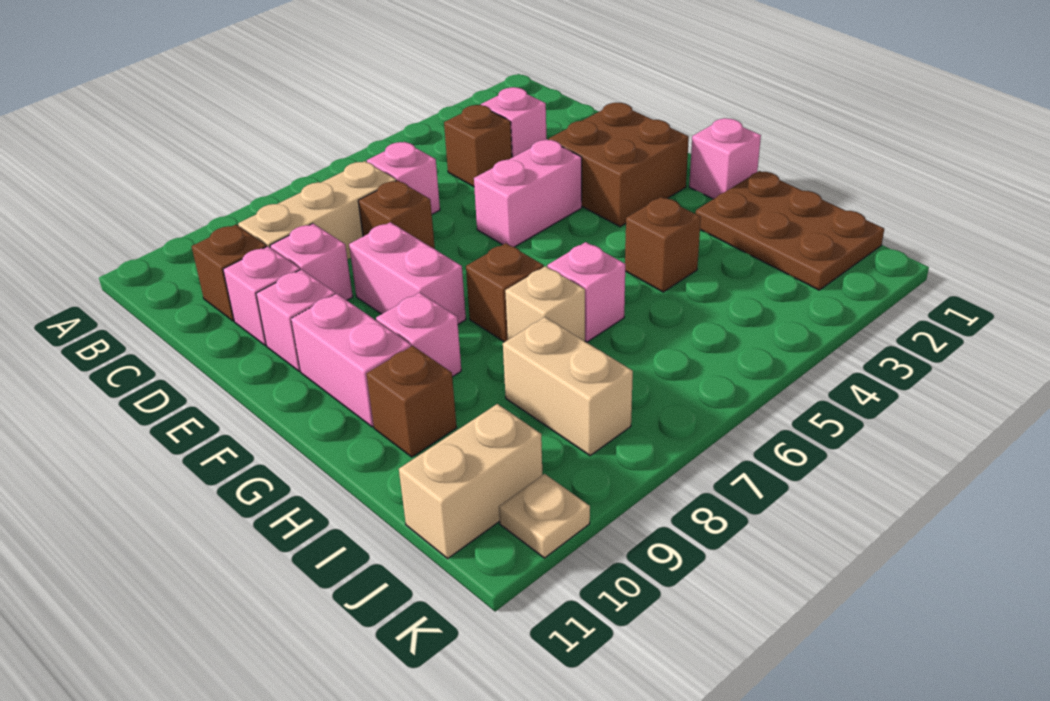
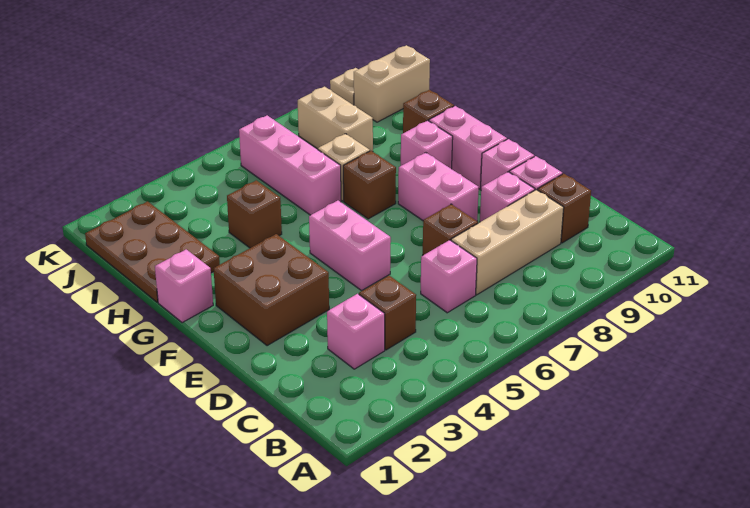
pink 1x2 brick [474,140,582,247] -> pink 1x2 brick turned to [309,201,391,291]
pink 1x1 brick [547,242,625,342] -> pink 1x3 brick [239,115,341,215]

